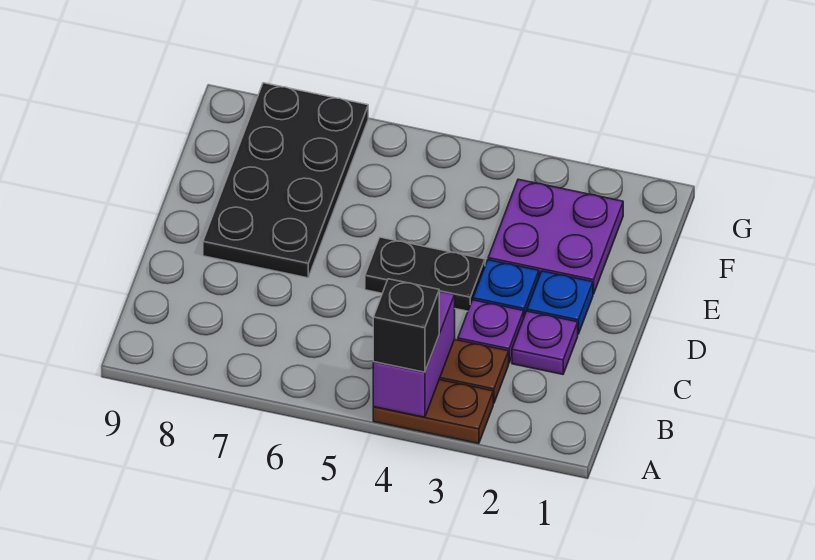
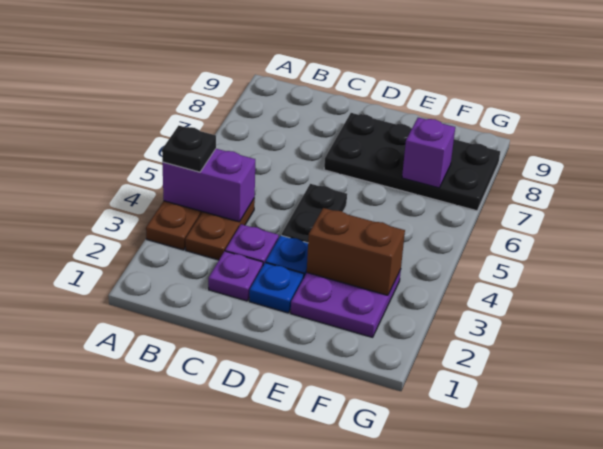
black 1x1 brick [373,279,439,372] -> black 1x1 plate [162,126,216,172]
none -> brown 1x2 brick [307,208,405,295]
none -> purple 1x1 brick [402,118,455,188]

